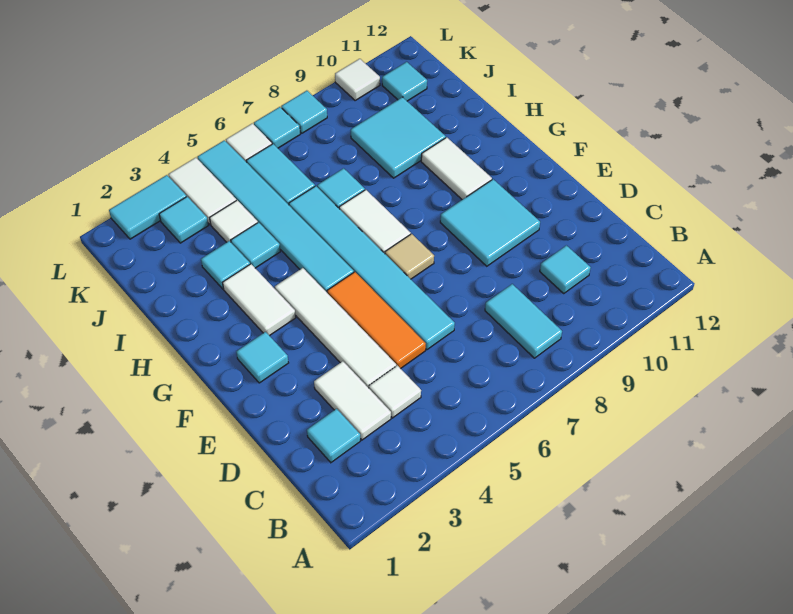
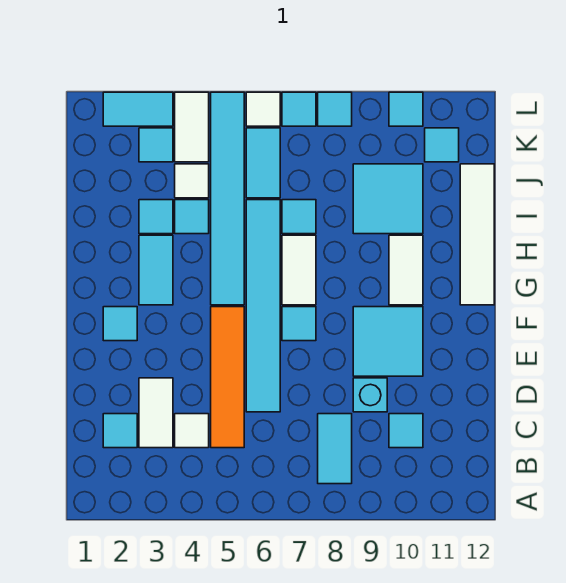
white 1x4 tile [275,268,396,388] -> white 1x4 tile moved to [460,164,494,305]
orange 1x3 tile [327,272,426,369] -> orange 1x4 tile [211,307,244,448]
none -> cyan 1x1 brick [353,378,387,412]
tan 1x1 tile [385,234,434,279] -> cyan 1x1 tile [282,307,316,341]
white 1x2 tile [223,264,296,336] -> cyan 1x2 tile [139,235,173,305]
white 1x1 tile [335,59,380,101] -> cyan 1x1 tile [389,92,423,126]

